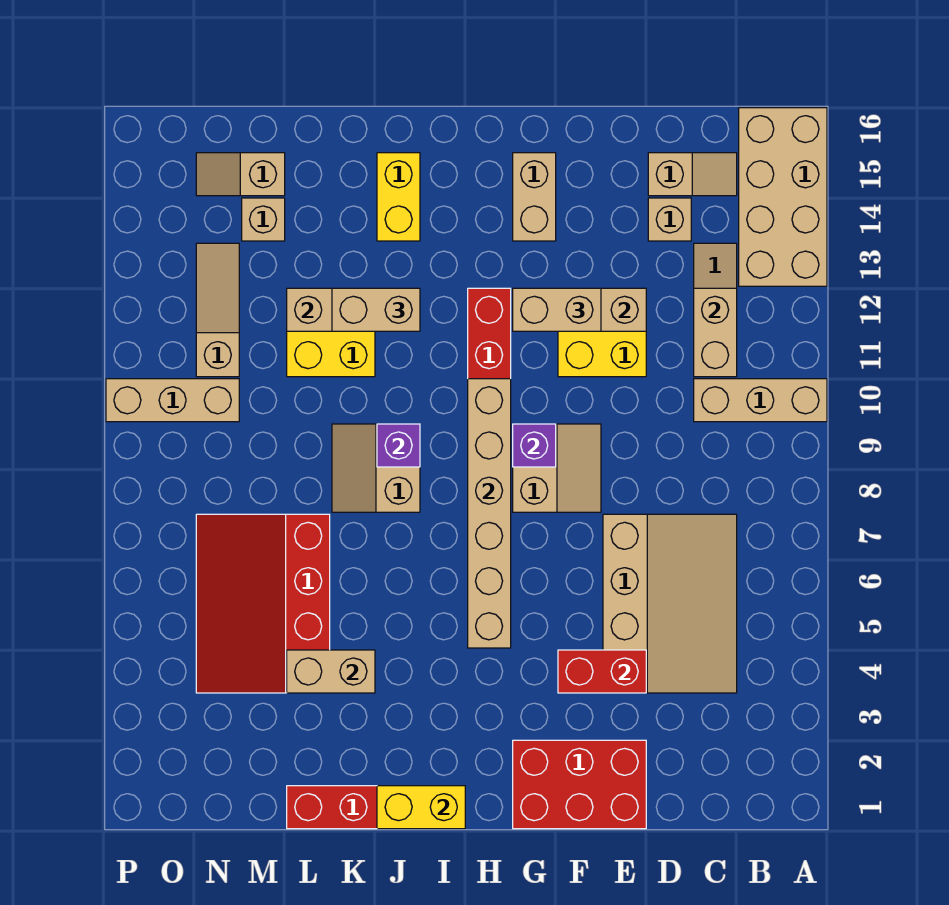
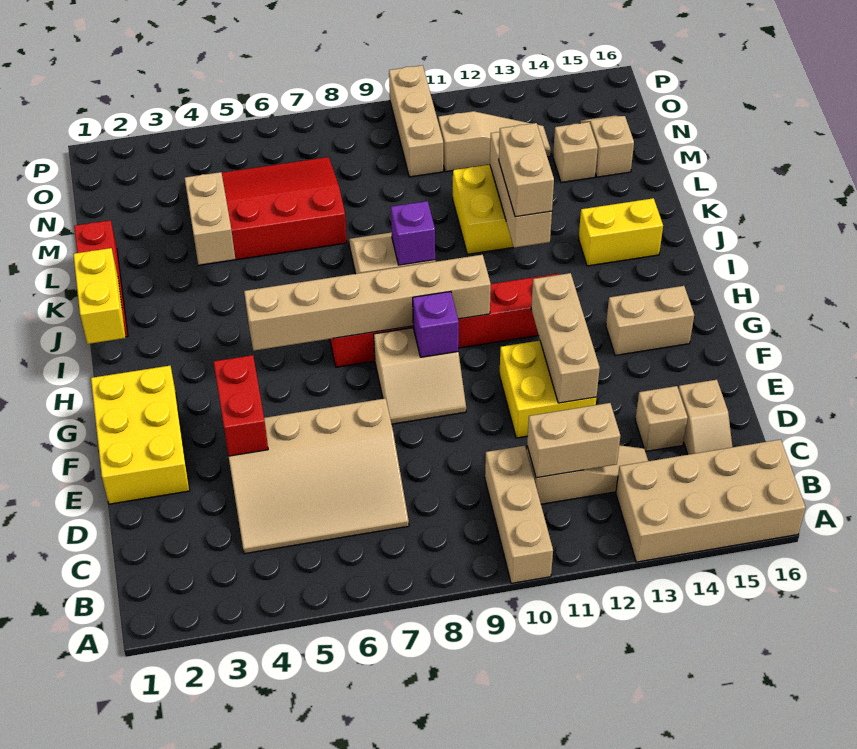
red 2x3 brick [513,740,646,829] -> yellow 2x3 brick [91,366,190,504]
tan 1x2 brick [513,288,601,331] -> none

